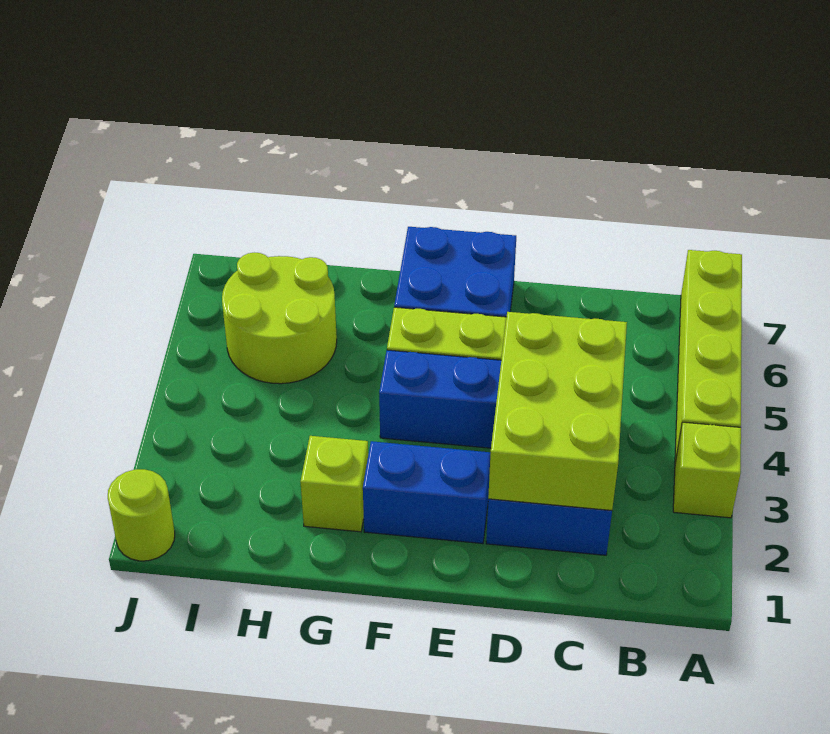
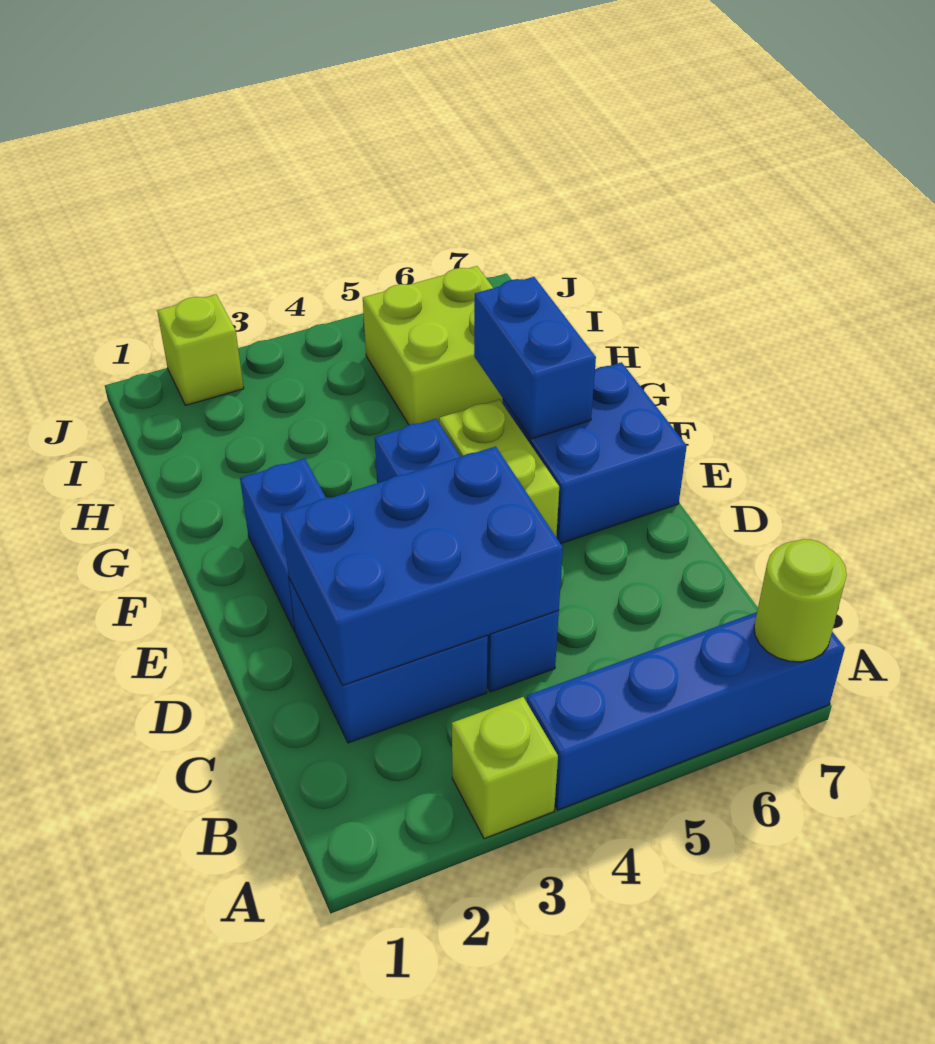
lime 1x4 brick [675,250,742,463] -> blue 1x4 brick [527,612,845,810]
lime 2x3 brick [488,312,627,510] -> blue 2x3 brick [281,446,563,685]
none -> blue 1x2 brick [474,277,596,439]
lime 1x1 brick [301,436,368,532] -> lime 1x1 brick moved to [157,295,244,405]
lime 2x2 round brick [222,253,337,384] -> lime 2x2 brick [363,266,503,425]
lime 1x1 round brick [108,469,175,561] -> lime 1x1 round brick moved to [754,539,847,662]

